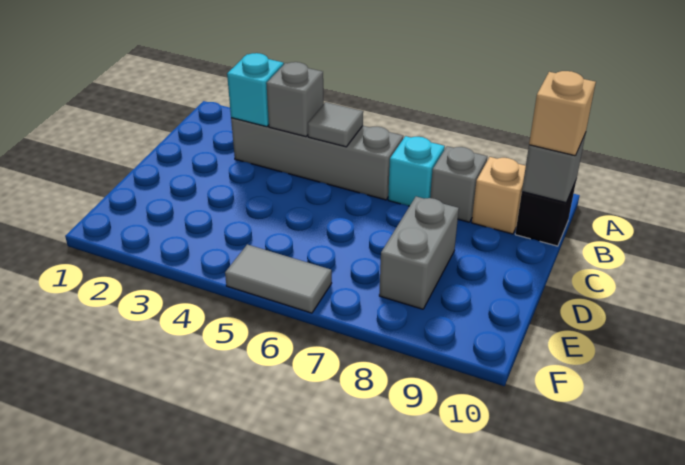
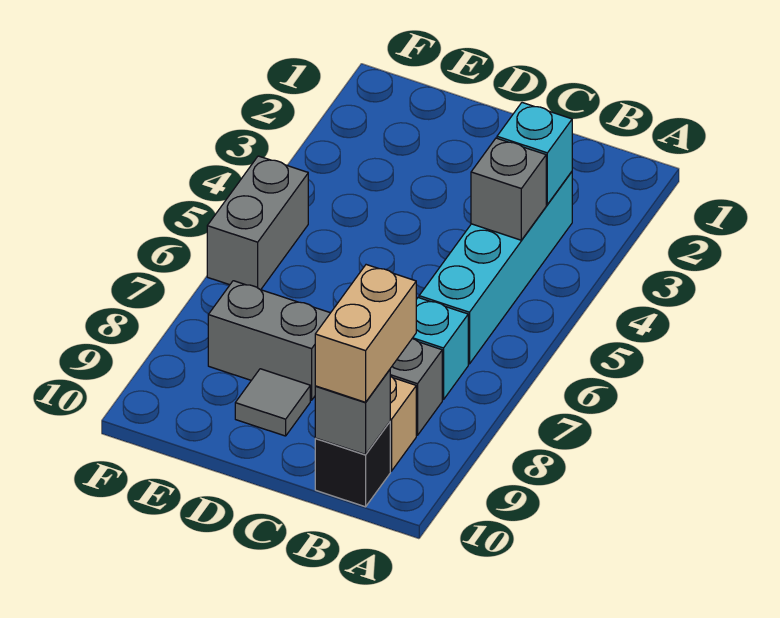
grey 1x4 brick [231,118,403,200] -> cyan 1x4 brick [419,172,572,364]
grey 1x1 tile [308,102,363,147] -> grey 1x1 tile moved to [235,369,310,436]
tan 1x1 brick [529,71,596,156] -> tan 1x2 brick [315,265,416,402]
grey 1x2 tile [225,244,332,313] -> grey 1x2 brick [207,156,308,290]

